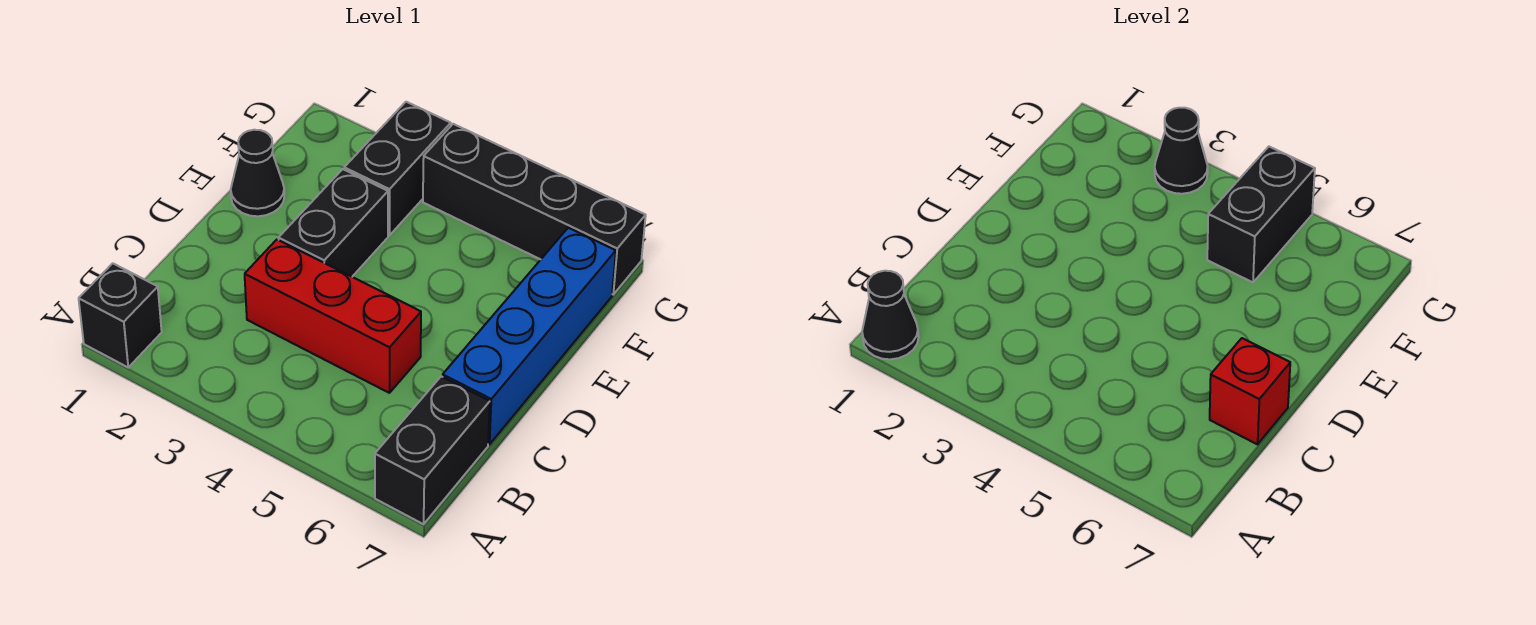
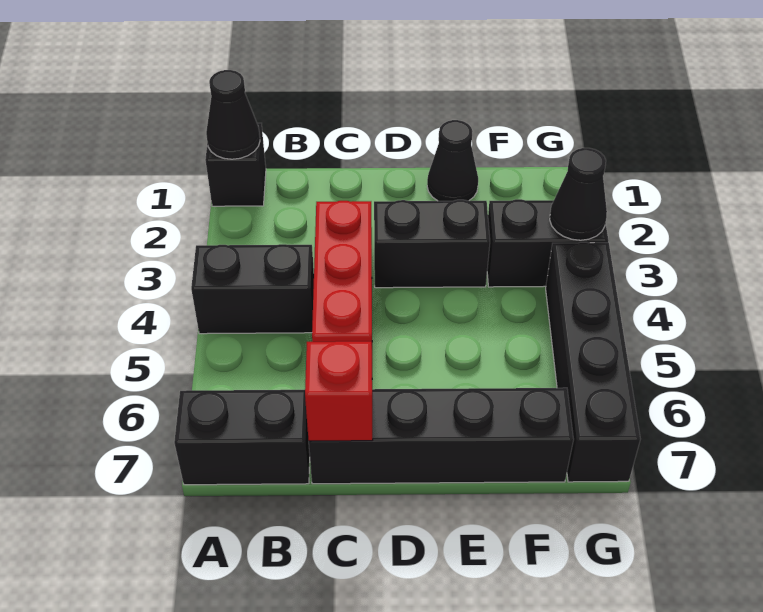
blue 1x4 brick [443,228,616,444] -> black 1x4 brick [309,388,574,484]
black 1x2 brick [1207,147,1315,282] -> black 1x2 brick moved to [191,244,314,334]

